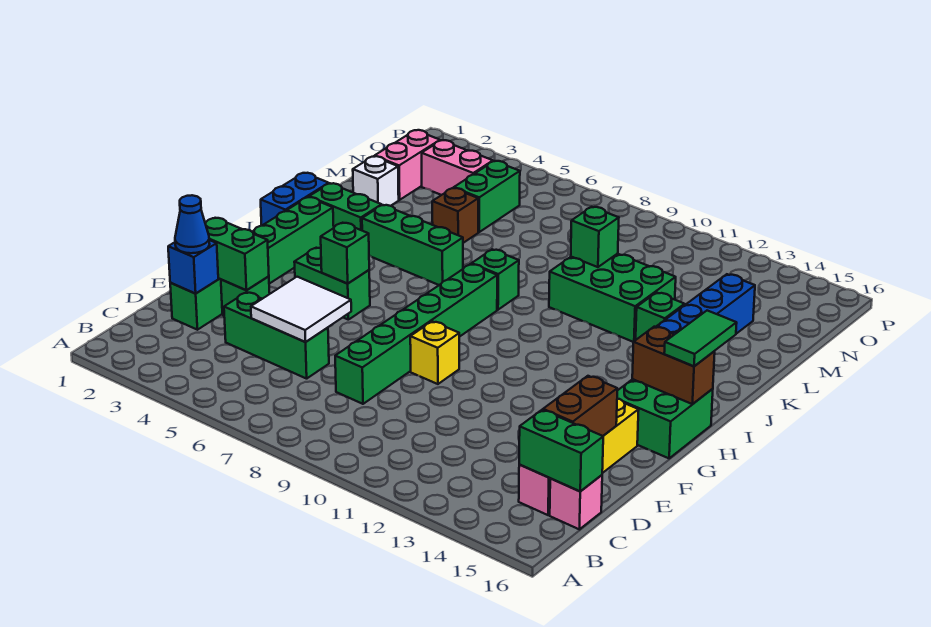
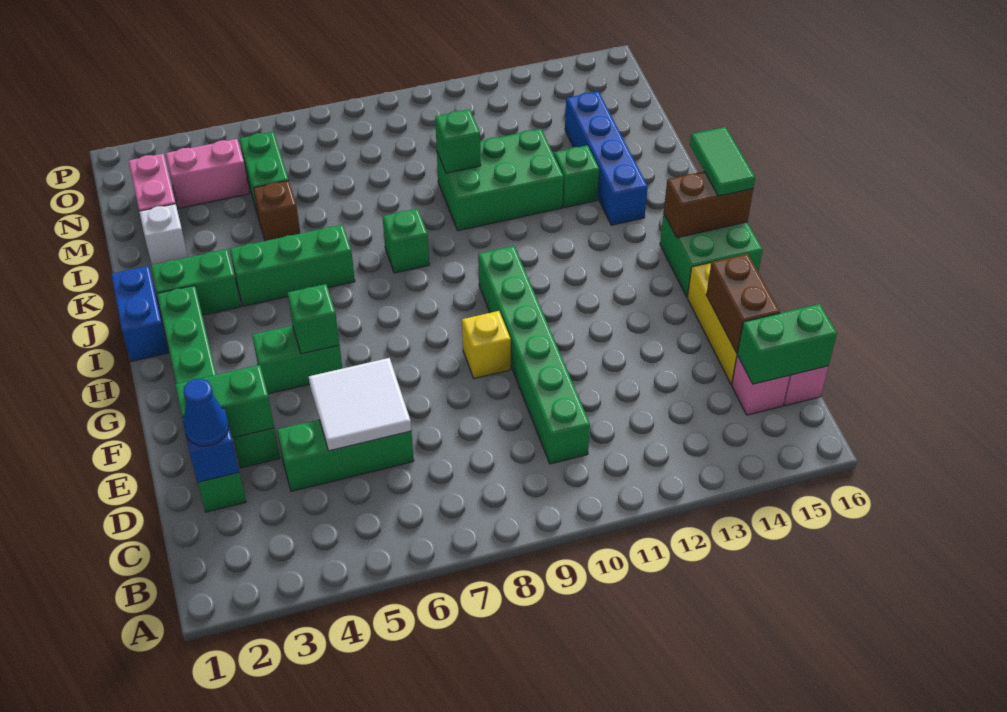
green 1x6 brick [335,264,497,404] -> green 1x6 brick moved to [478,246,590,464]

